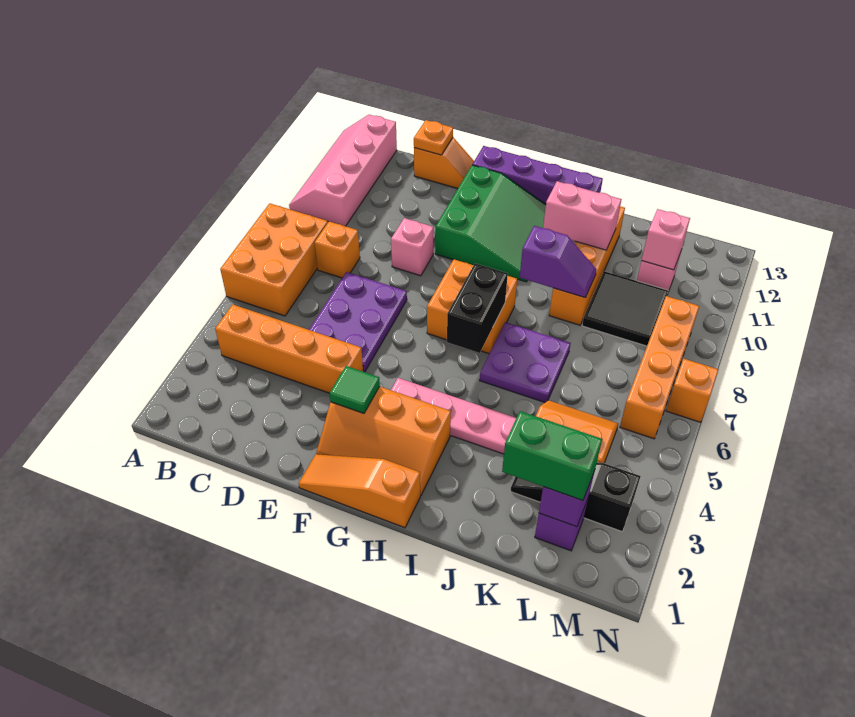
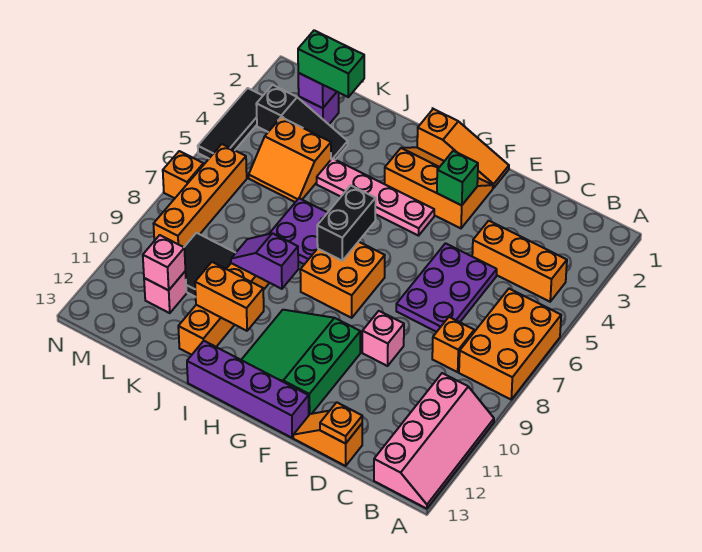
orange 1x4 brick [215,304,363,393] -> orange 1x3 brick [472,221,567,302]
green 1x1 tile [330,366,380,413] -> green 1x1 brick [437,151,478,205]
pink 1x2 brick [543,181,622,250] -> orange 1x2 brick [195,262,264,331]
none -> black 1x3 tile [198,88,263,158]

